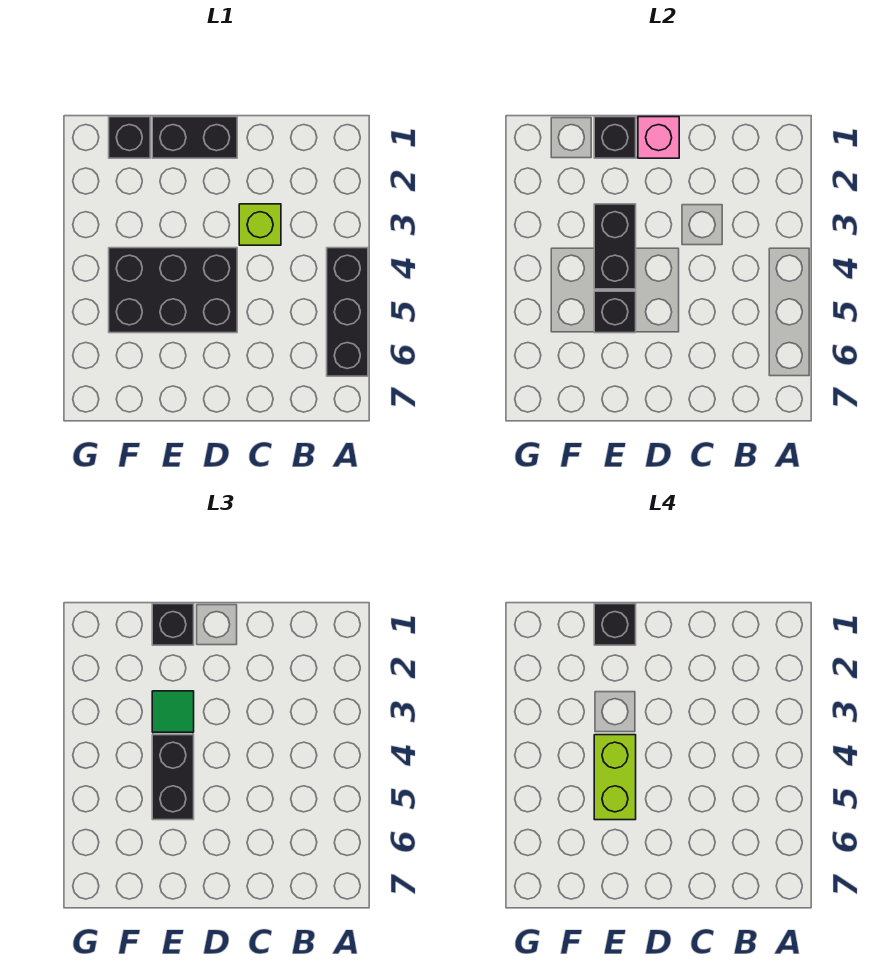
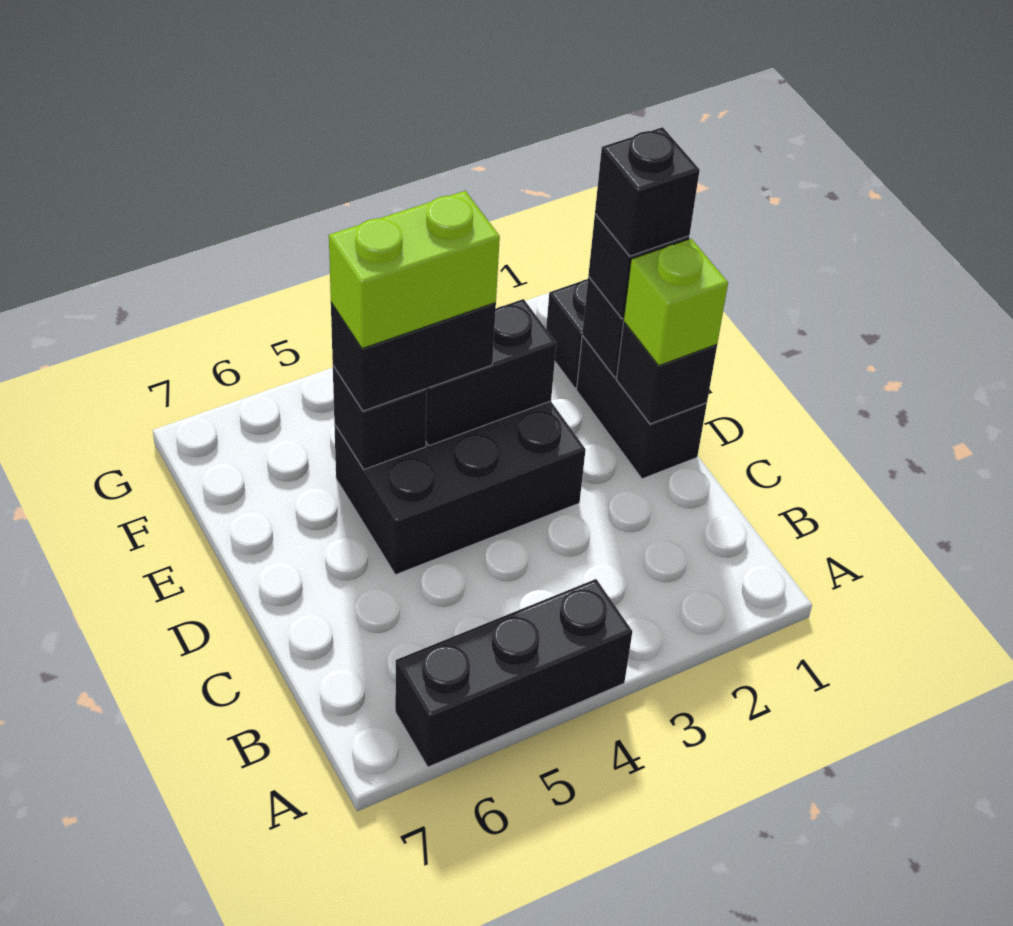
lime 1x1 brick [239,204,281,245] -> lime 1x1 brick moved to [624,239,728,365]
pink 1x1 brick [638,117,679,158] -> black 1x1 brick [616,322,717,424]
black 2x3 brick [109,248,237,333] -> black 2x3 brick turned to [334,401,586,575]
green 1x1 tile [152,691,194,732] -> none

